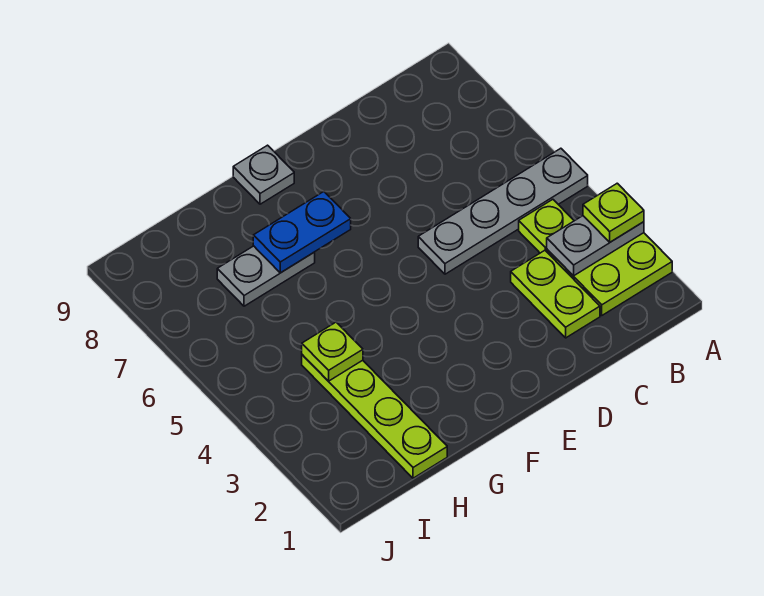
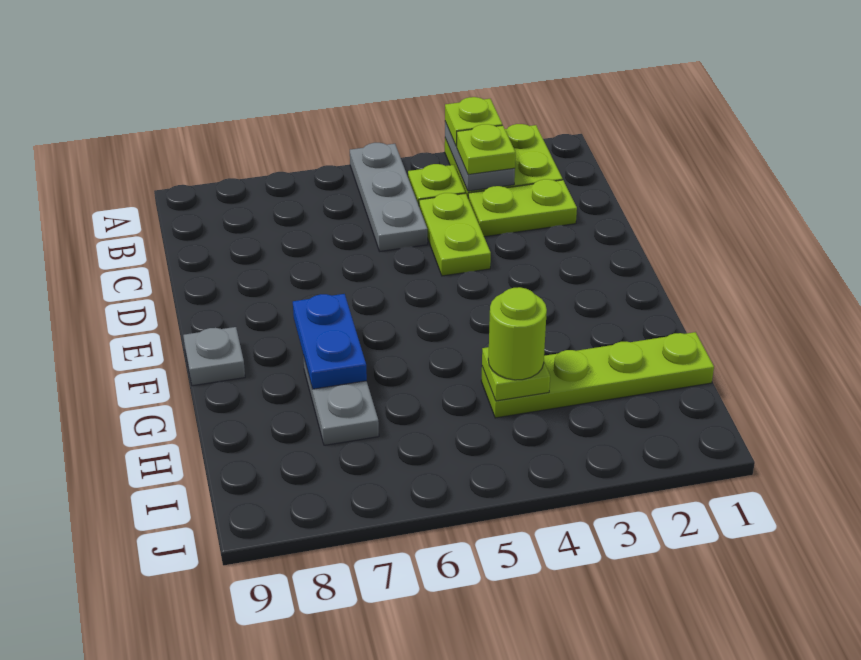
grey 1x4 plate [418,148,588,274] -> grey 1x3 plate [350,143,427,251]
none -> lime 1x1 plate [457,124,515,175]
none -> lime 1x2 plate [419,193,491,276]
none -> lime 1x1 round brick [488,287,547,380]

